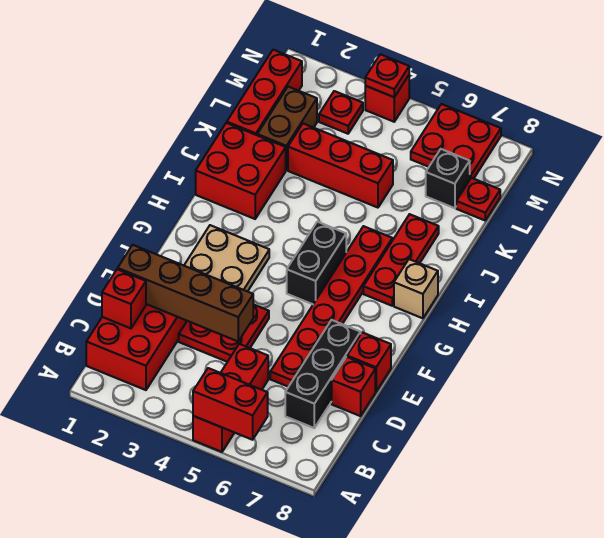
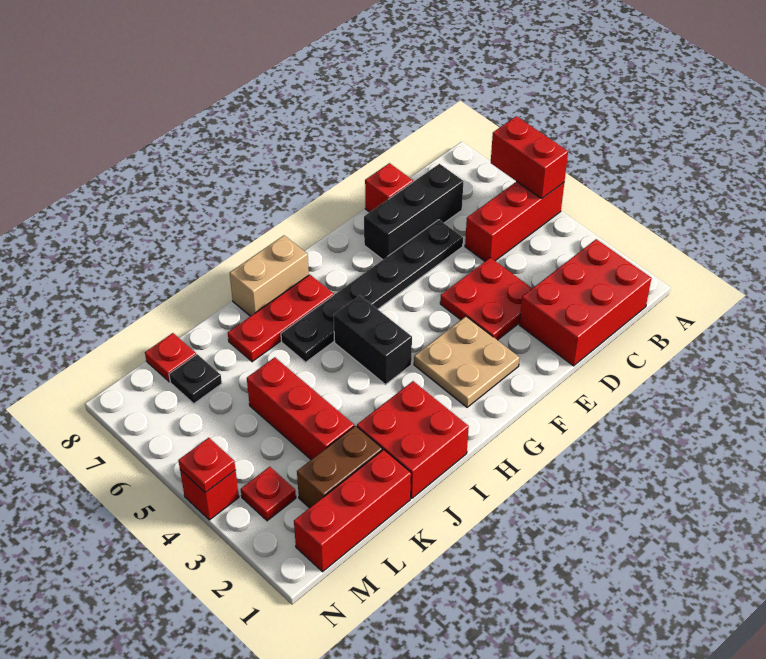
red 1x1 brick [102,269,146,328] -> none
brown 1x4 brick [118,245,253,341] -> none
red 1x6 plate [270,226,392,387] -> black 1x6 plate [281,220,463,362]
red 1x1 brick [347,332,391,392] -> none
black 1x2 brick [287,222,346,304] -> black 1x2 brick turned to [334,296,412,385]
tan 1x1 brick [394,259,438,318] -> tan 1x2 brick [230,236,309,316]
black 1x1 brick [426,149,470,208] -> black 1x1 plate [169,354,222,404]
red 2x2 plate [411,104,501,179] -> none

